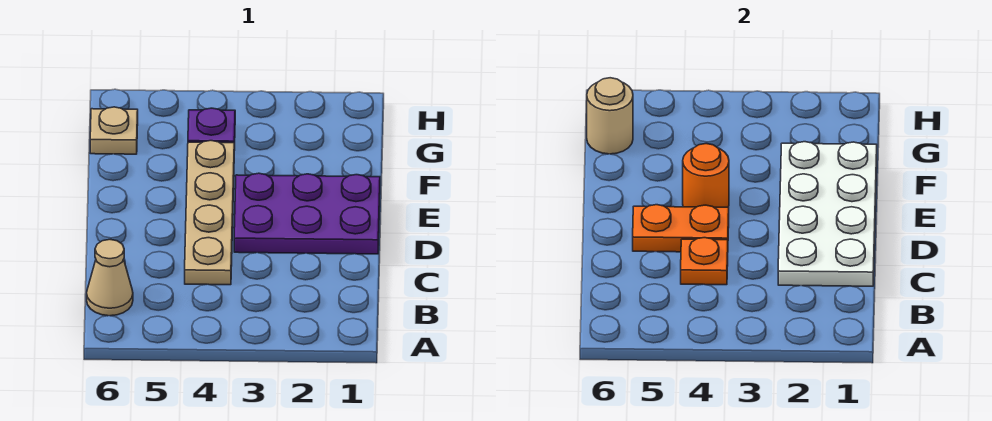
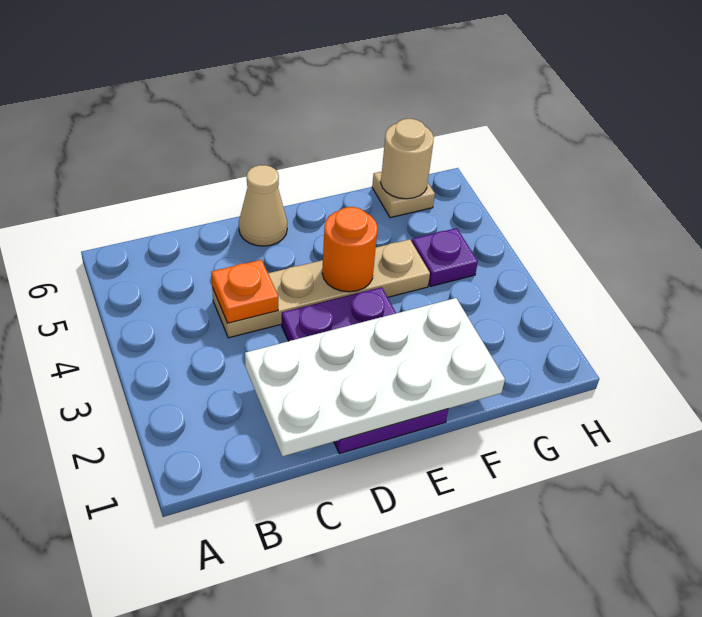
tan 1x1 cone [87,240,133,316] -> tan 1x1 cone moved to [239,165,287,246]
orange 1x2 plate [633,205,729,252] -> none

